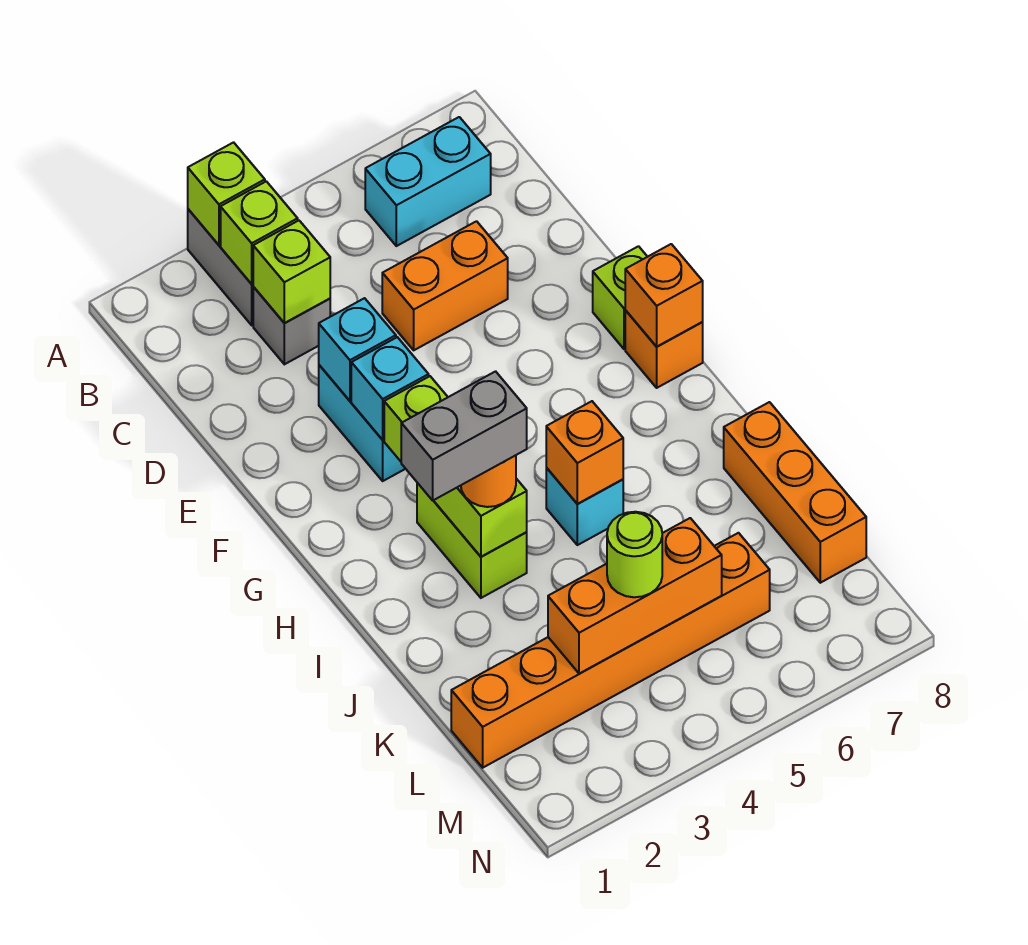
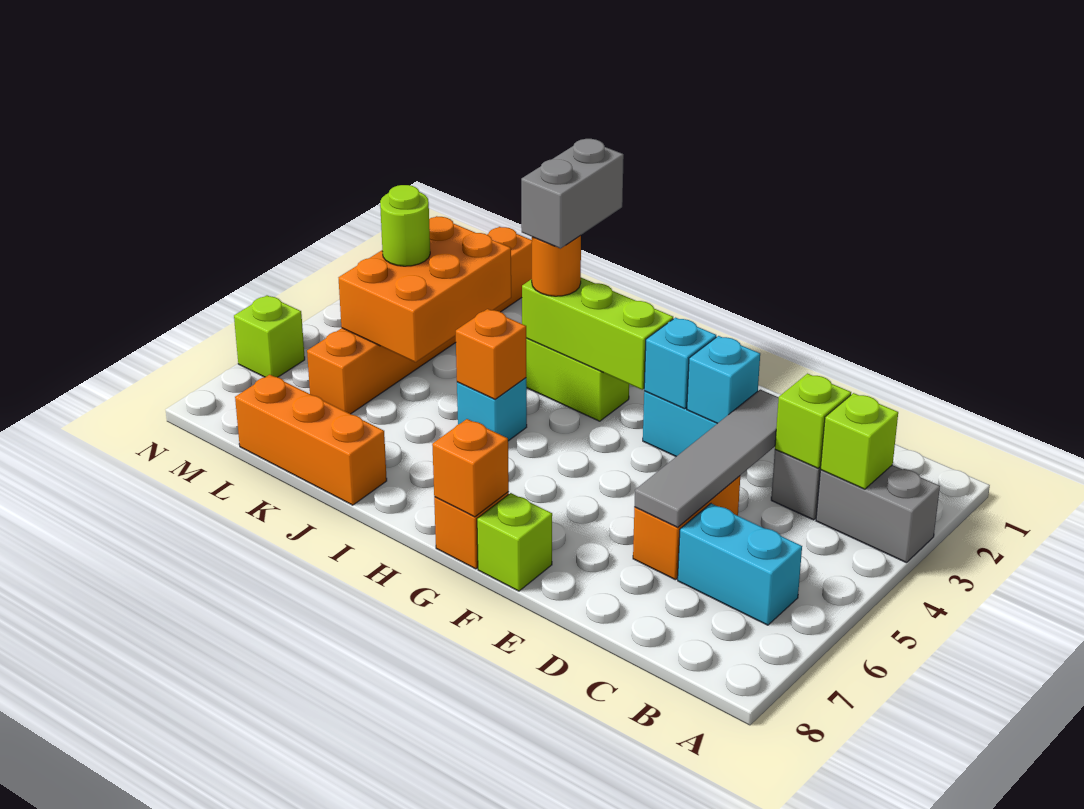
lime 1x1 brick [188,142,265,245] -> lime 1x1 brick moved to [234,295,305,377]
cyan 1x2 brick [365,117,491,246] -> cyan 1x2 brick turned to [678,503,802,625]
none -> grey 1x4 tile [634,390,779,527]
orange 1x3 brick [548,518,722,674] -> orange 2x3 brick [338,216,511,362]

